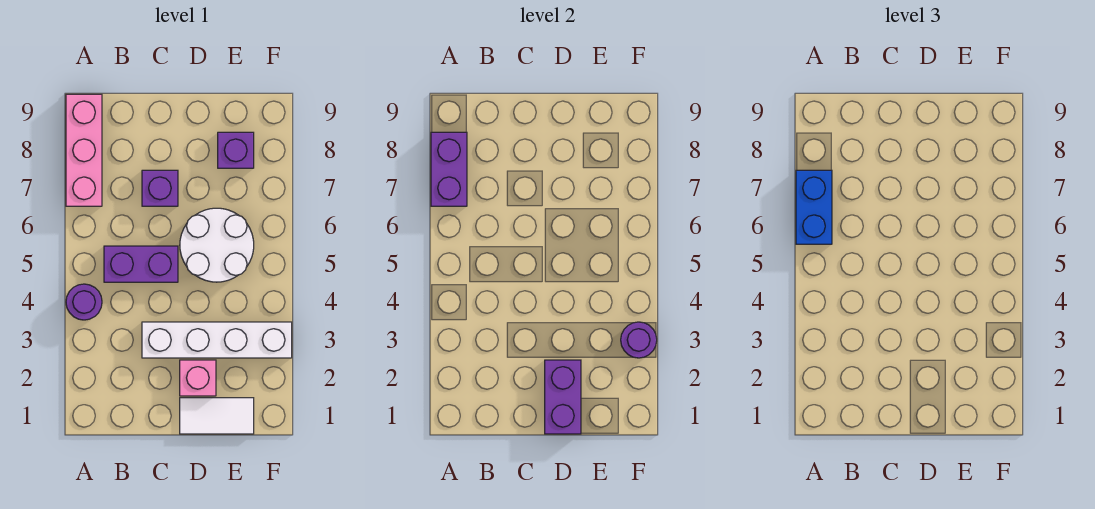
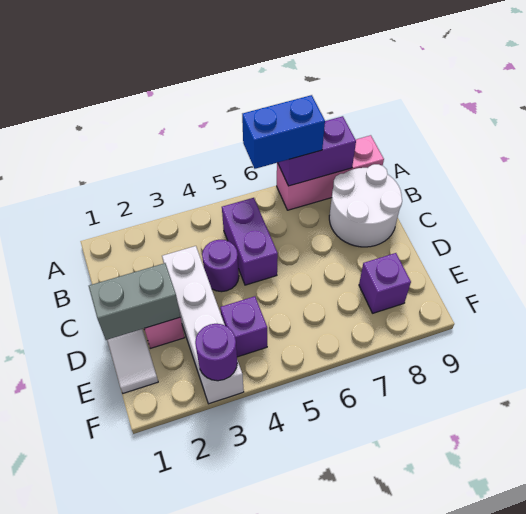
purple 1x1 round brick [66,284,102,320] -> purple 1x1 round brick moved to [202,240,239,292]
purple 1x1 brick [142,170,178,206] -> purple 1x1 brick moved to [220,296,267,357]
purple 1x2 brick [545,360,581,434] -> grey 1x2 brick [89,263,180,340]
white 2x2 round brick [180,208,254,282] -> white 2x2 round brick moved to [329,164,402,247]

